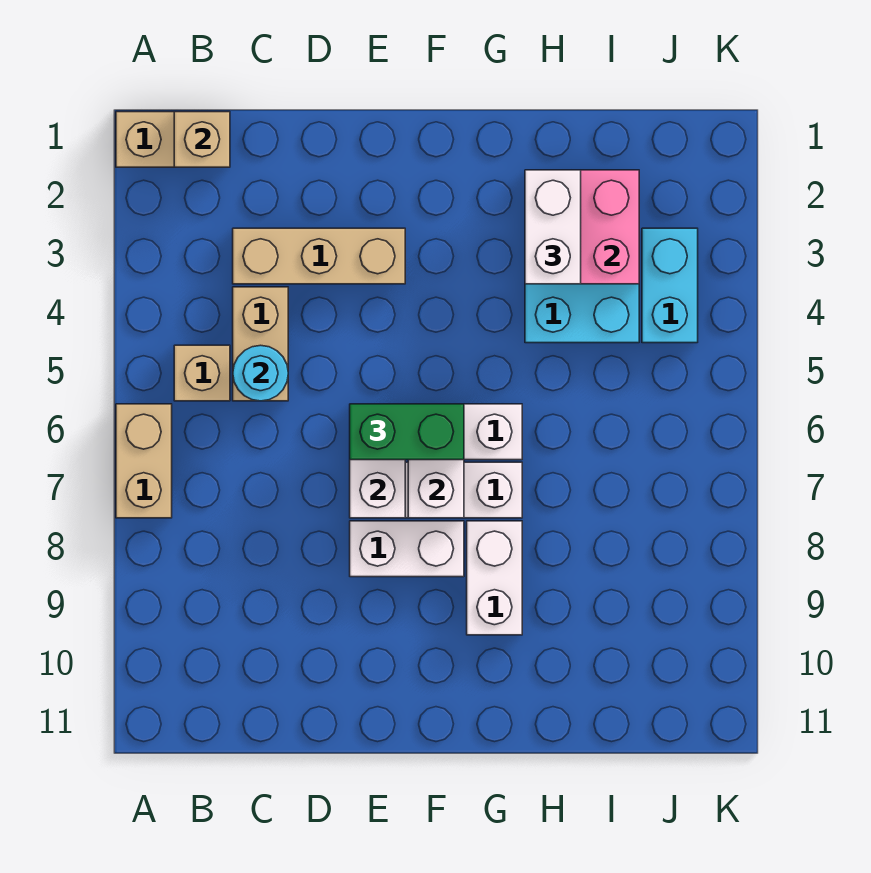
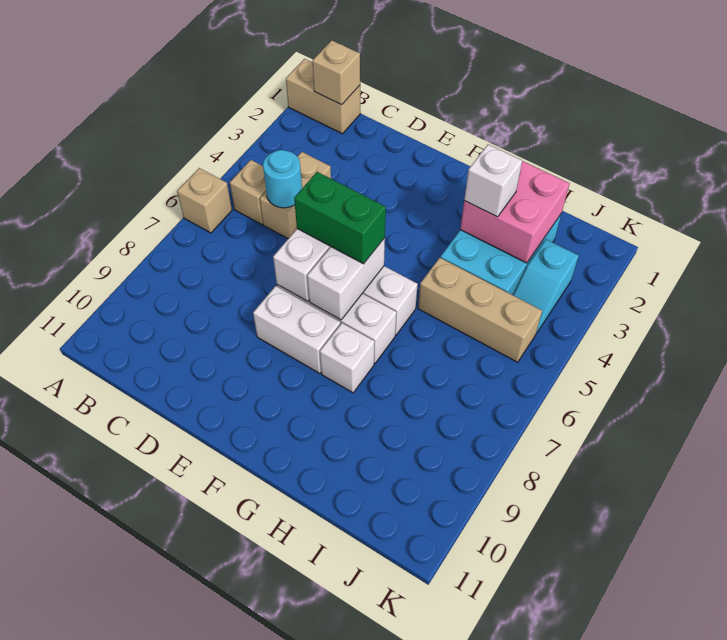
tan 1x2 brick [116,404,172,518] -> tan 1x1 brick [177,168,232,233]
tan 1x3 brick [233,228,405,284] -> tan 1x3 brick moved to [418,258,542,362]
white 1x2 brick [467,521,522,635] -> white 1x1 brick [320,323,375,393]
white 1x2 brick [525,170,581,284] -> white 1x1 brick [464,144,522,217]
cyan 1x2 brick [642,228,698,343] -> cyan 1x2 slope [513,239,579,334]

